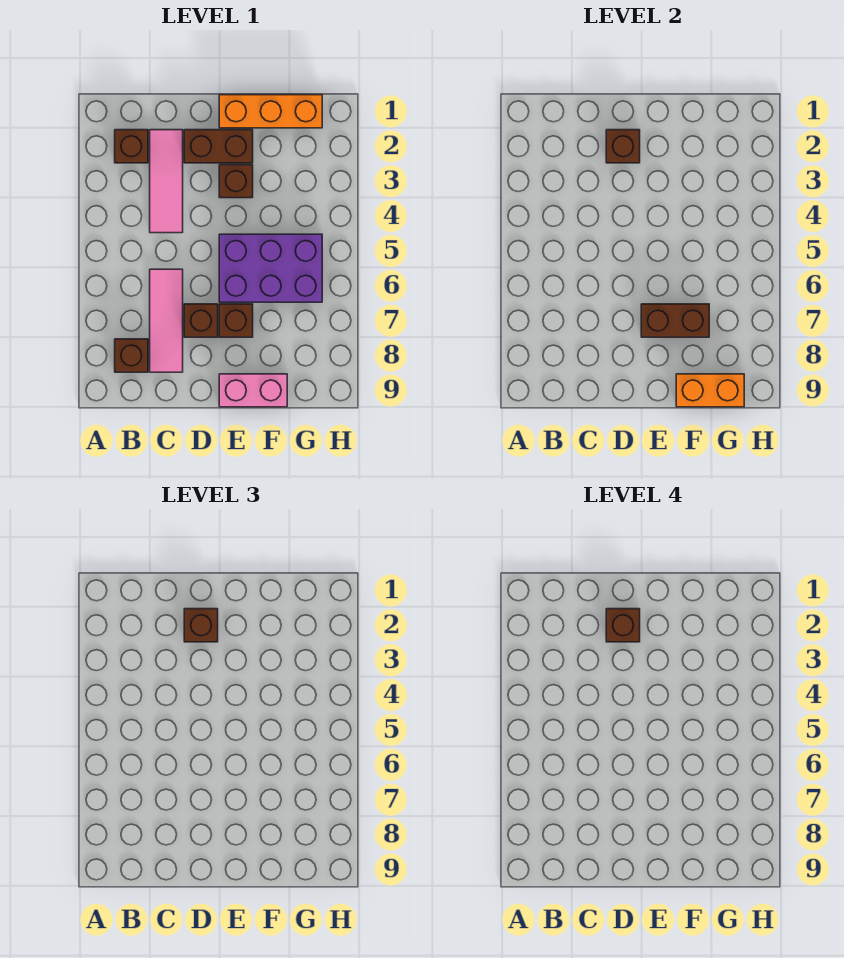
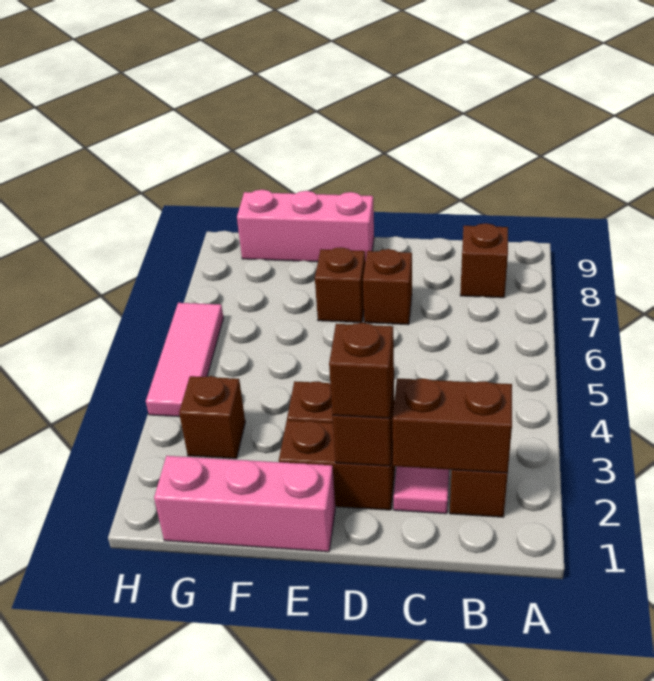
pink 1x3 tile [150,269,183,372] -> pink 1x3 tile moved to [146,303,223,417]
brown 1x1 brick [606,609,640,642] -> brown 1x1 brick moved to [179,376,245,459]
orange 1x3 brick [219,95,322,128] -> pink 1x3 brick [154,456,335,552]
purple 2x3 brick [219,234,322,302] -> none
brown 1x2 brick [641,304,709,337] -> brown 1x2 brick moved to [393,378,512,473]
pink 1x2 brick [219,374,287,407] -> pink 1x3 brick [237,190,374,262]
orange 1x2 brick [676,374,744,407] -> none

